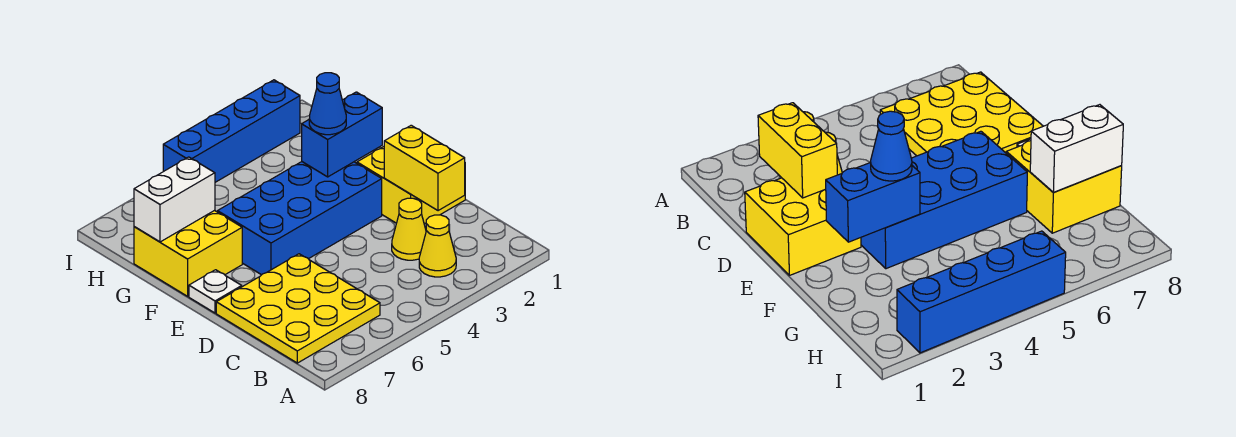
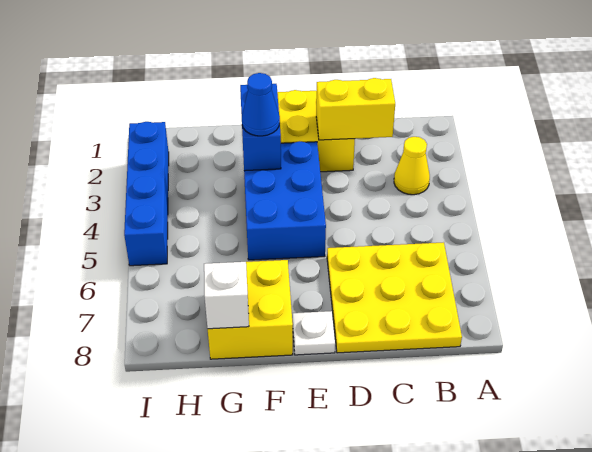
yellow 1x1 cone [392,198,426,260] -> none
blue 2x4 brick [217,162,382,275] -> blue 2x3 brick [244,141,326,260]
white 1x2 brick [134,157,215,242] -> white 1x1 brick [204,262,249,329]

